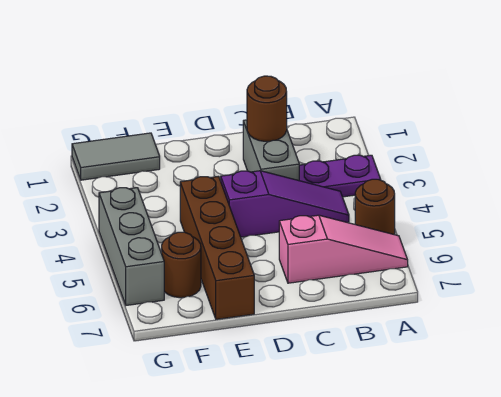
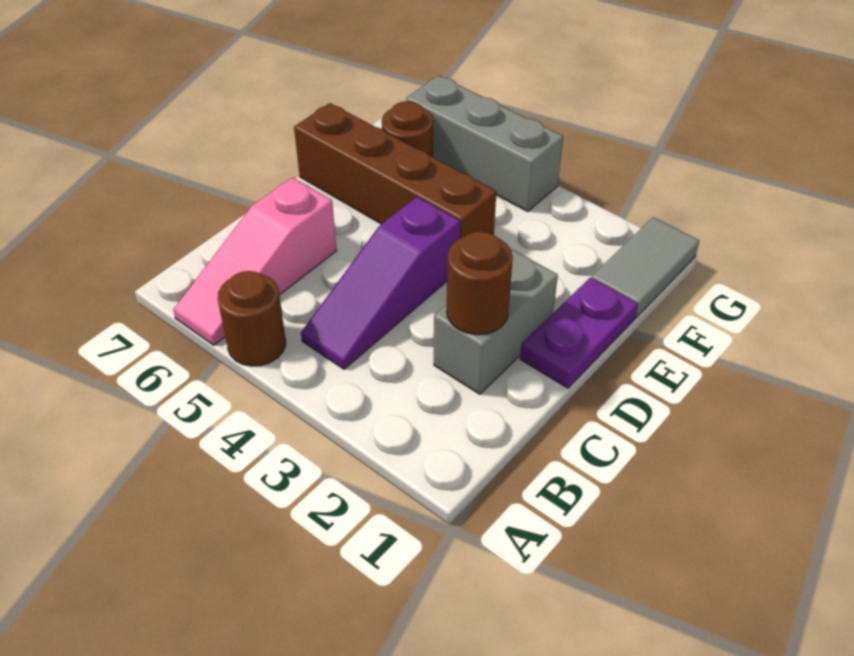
purple 1x2 plate [299,155,381,197] -> purple 1x2 plate moved to [520,278,638,388]
grey 1x2 brick [243,120,299,181] -> grey 1x2 brick turned to [434,248,558,394]

